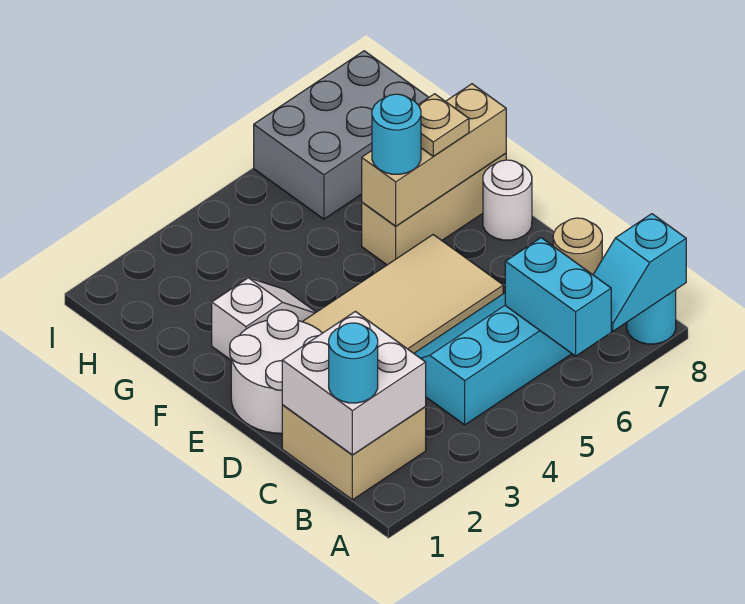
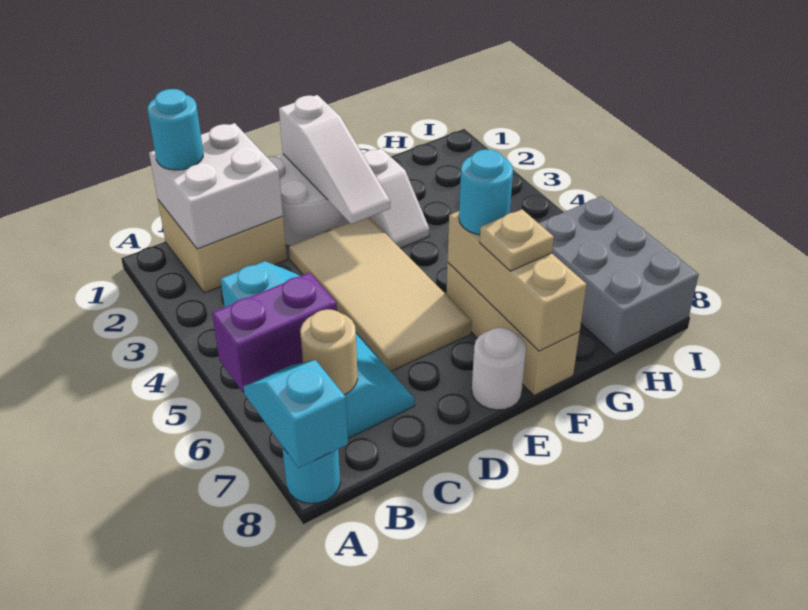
cyan 1x2 brick [505,238,611,356] -> purple 1x2 brick [212,273,337,393]
none -> white 1x3 slope [279,95,390,224]

